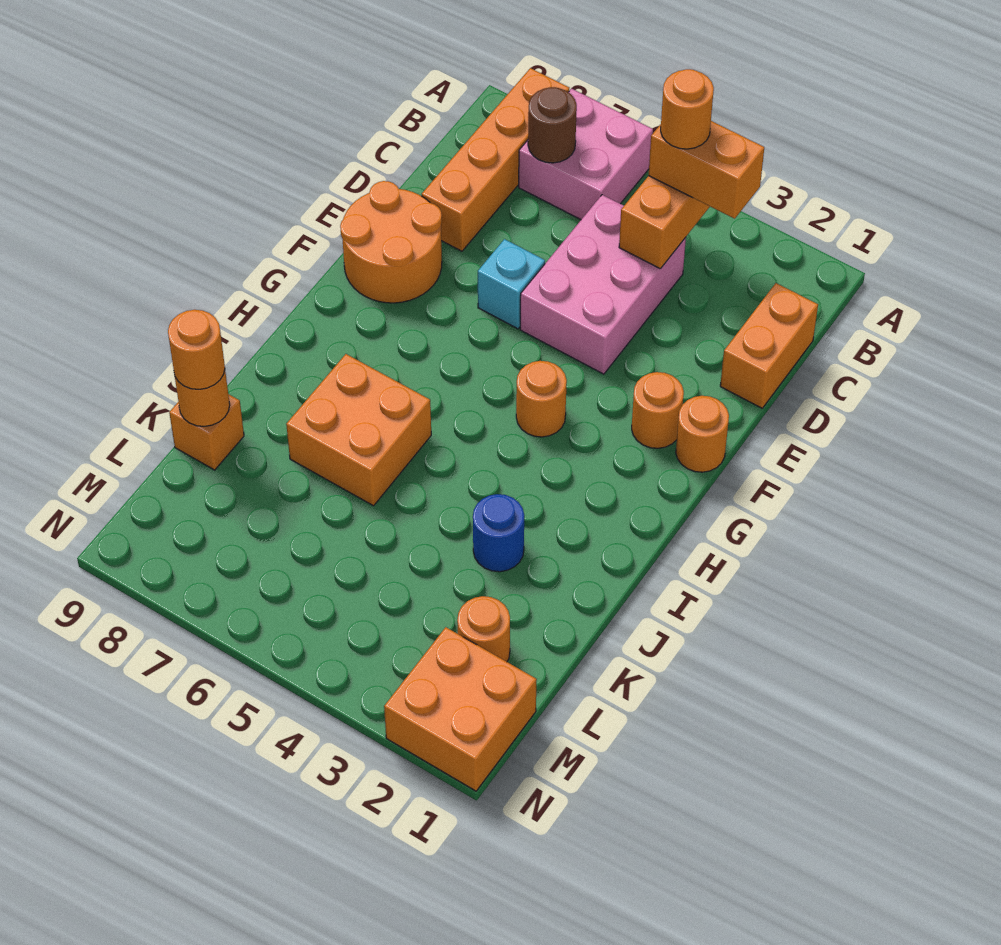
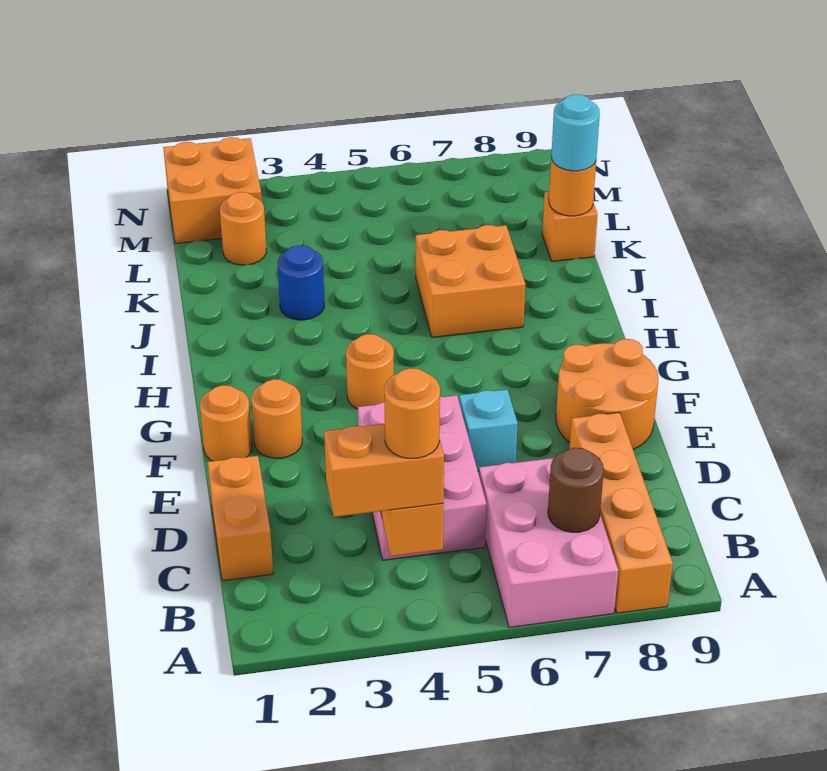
pink 2x2 brick [519,89,653,220] -> pink 2x3 brick [479,458,618,627]
orange 1x1 round brick [168,310,225,389] -> cyan 1x1 round brick [551,95,600,171]

